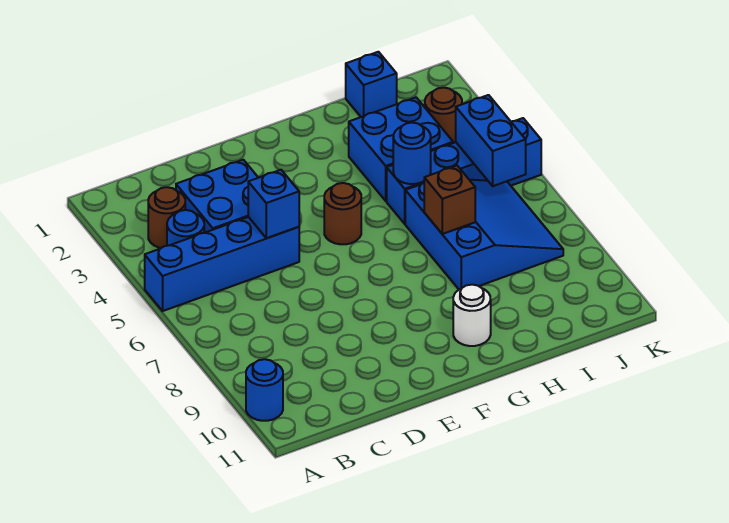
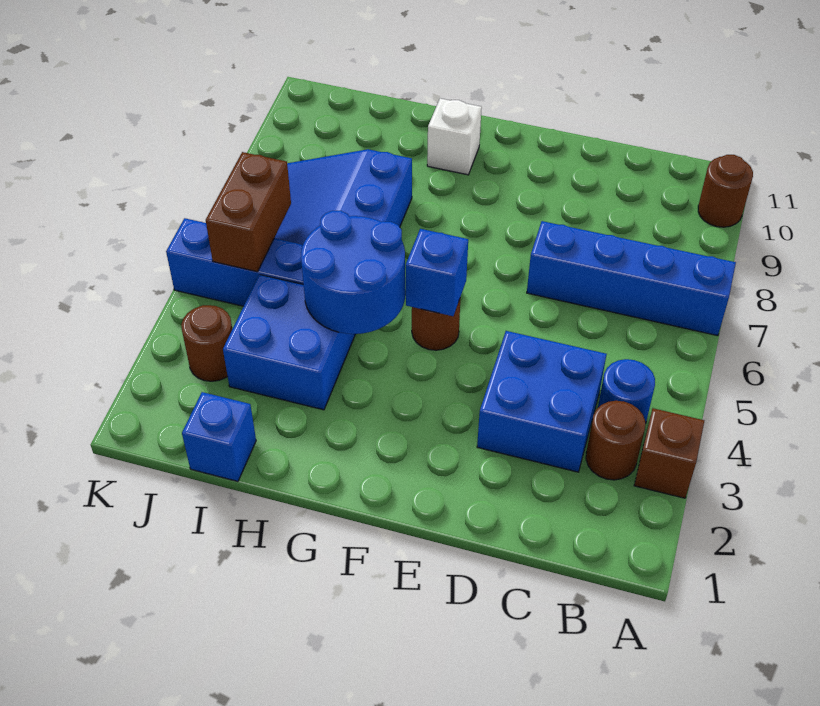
blue 1x4 brick [145,217,299,311] -> blue 1x4 brick moved to [527,221,736,336]
blue 1x1 round brick [246,359,283,421] -> brown 1x1 round brick [698,155,753,227]
blue 1x1 brick [248,170,299,238] -> blue 1x1 brick moved to [405,229,468,316]
white 1x1 round brick [453,285,491,346] -> white 1x1 brick [427,98,482,175]
blue 1x1 round brick [393,123,431,184] -> blue 2x2 round brick [301,211,405,334]
brown 1x1 brick [424,166,475,234] -> brown 1x1 brick moved to [634,408,704,498]
blue 1x2 brick [456,95,526,186] -> brown 1x2 brick [206,152,291,272]

